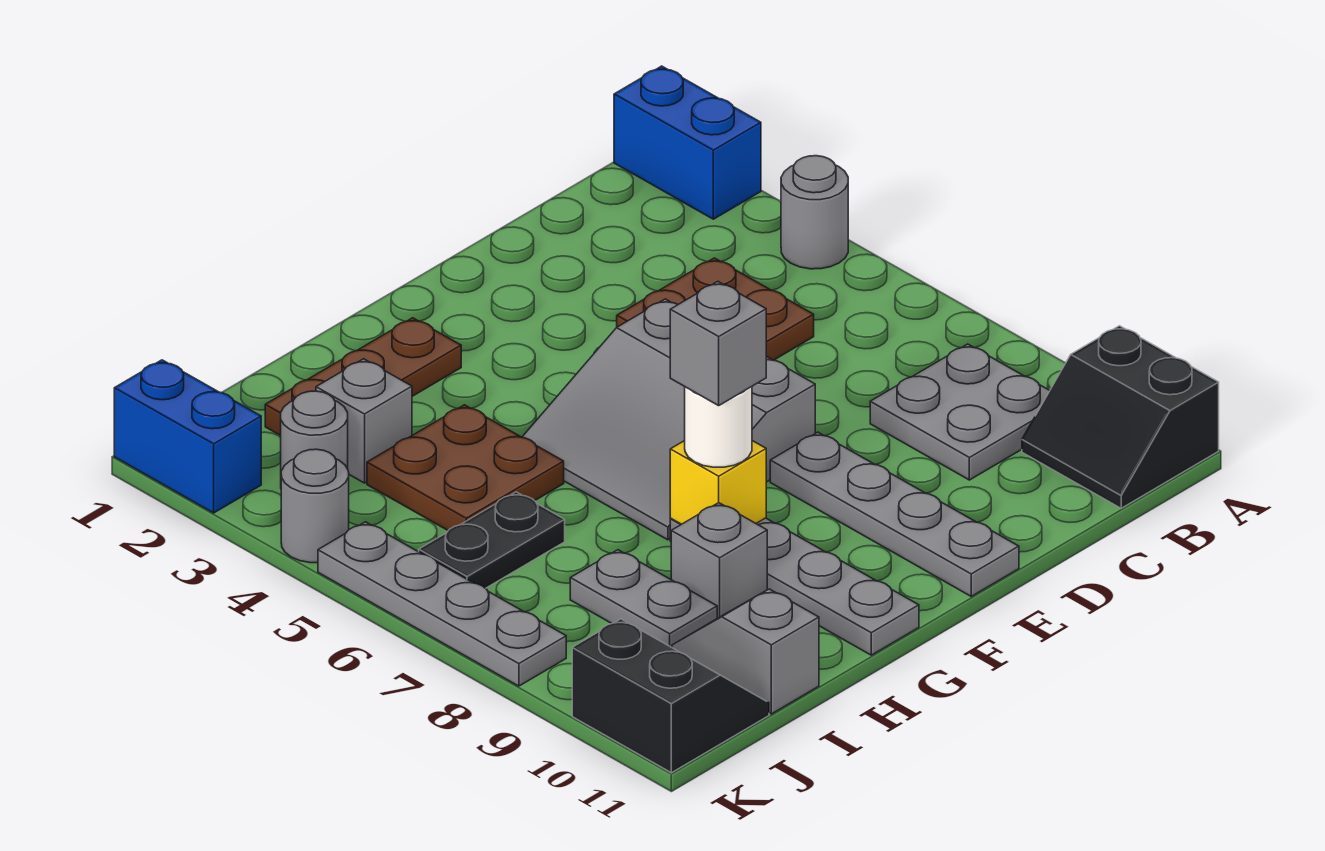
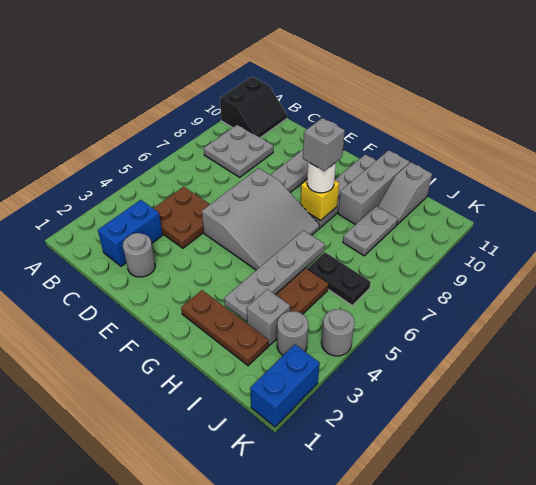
blue 1x2 brick [614,66,761,219] -> blue 1x2 brick moved to [98,200,163,266]
grey 1x1 round brick [781,156,848,269] -> grey 1x1 round brick moved to [123,233,155,277]
grey 1x1 brick [671,503,767,618] -> grey 1x3 brick [338,150,409,225]
black 2x2 slope [572,619,769,773] -> none
grey 1x4 plate [318,522,566,686] -> grey 1x4 plate moved to [224,230,325,321]

